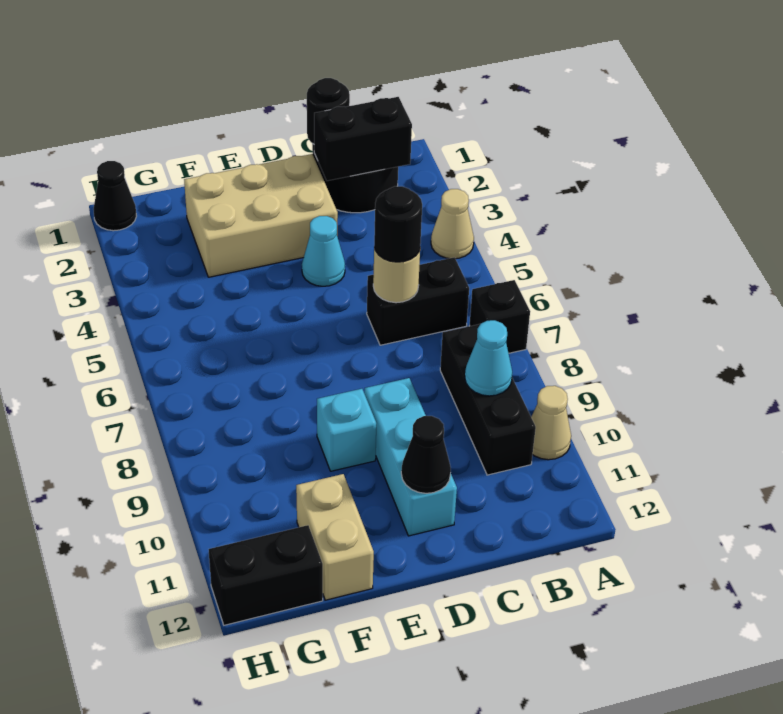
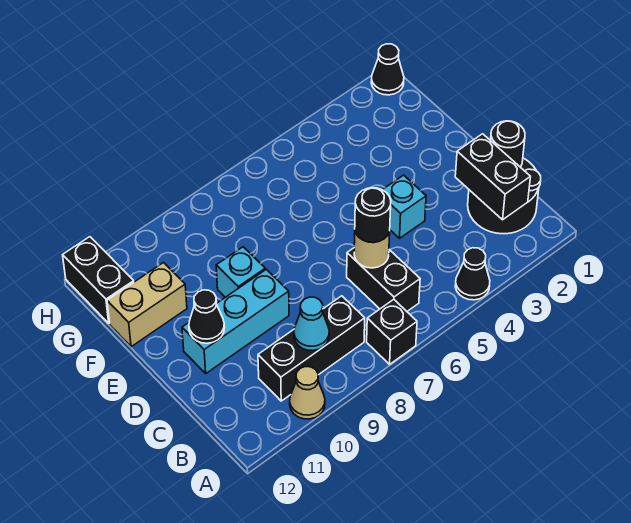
tan 1x1 cone [431,189,474,259] -> black 1x1 cone [455,248,490,300]
tan 2x3 brick [184,154,338,277] -> none
cyan 1x1 cone [302,216,345,286] -> cyan 1x1 brick [383,175,426,238]

